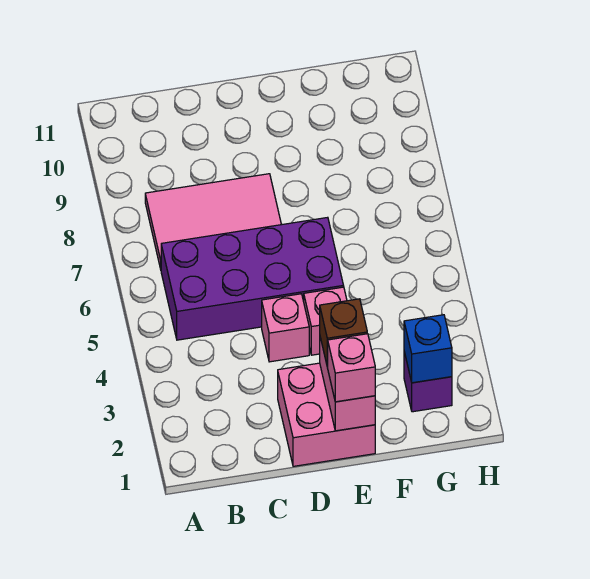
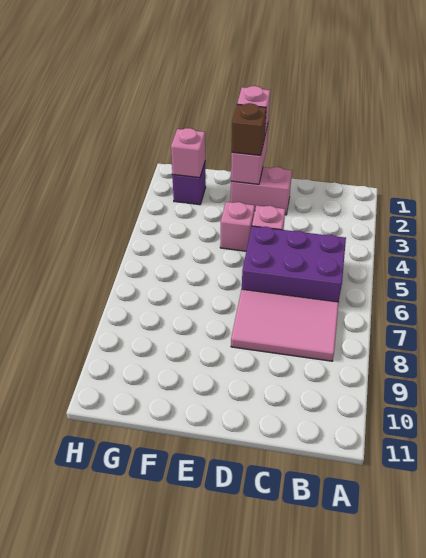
purple 2x4 brick [161,217,344,340] -> purple 2x3 brick [242,226,346,302]
pink 2x2 brick [278,363,375,466] -> pink 1x2 brick [230,167,292,215]
blue 1x1 brick [404,315,452,383] -> pink 1x1 brick [171,128,205,178]

